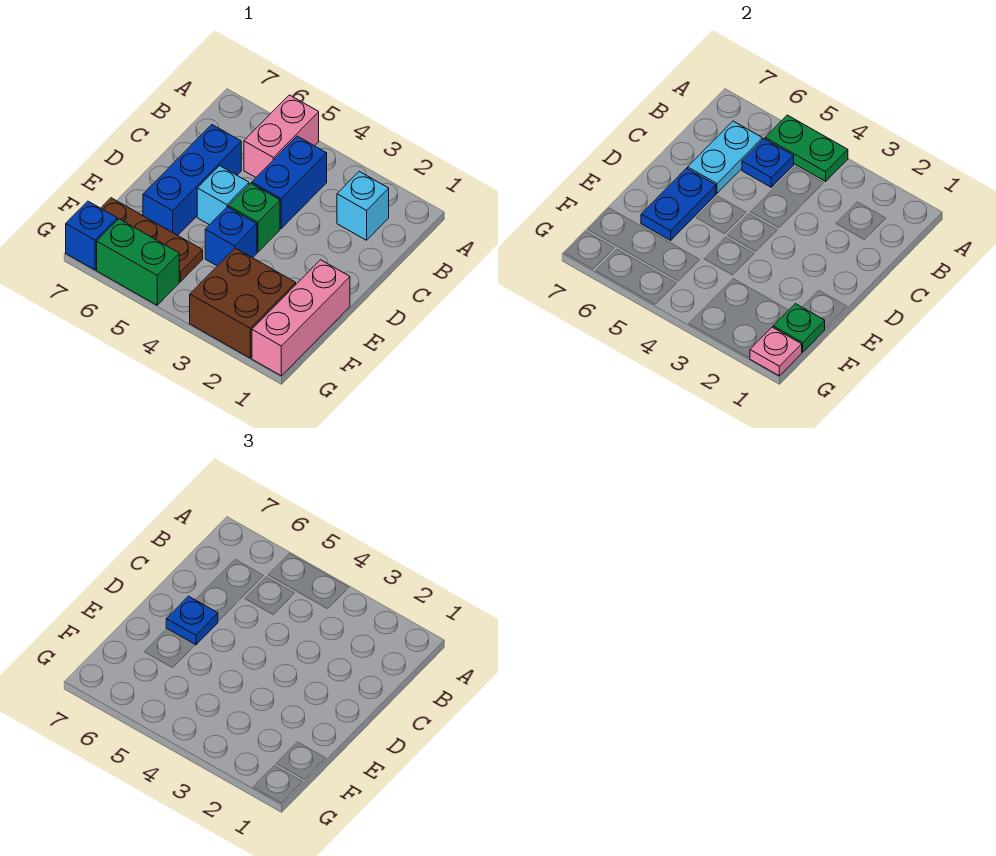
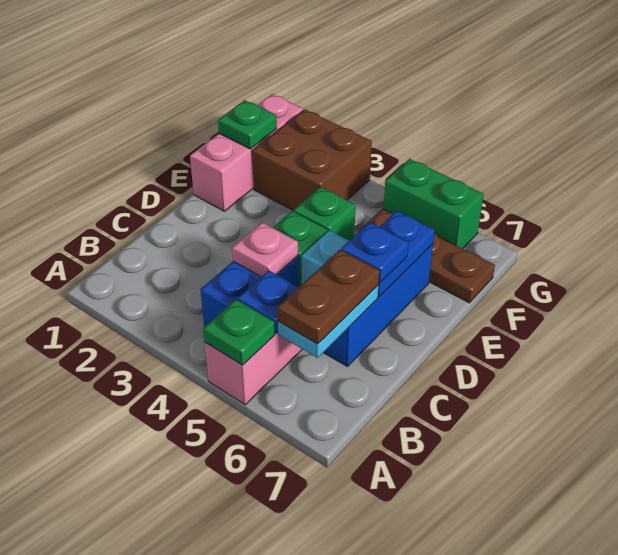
green 1x2 plate [765,115,848,181] -> green 1x1 plate [203,300,275,365]
cyan 1x1 brick [337,172,389,240] -> none
none -> brown 1x2 plate [277,250,379,344]
blue 1x1 brick [205,207,257,266] -> green 1x1 brick [294,187,356,241]
pink 1x1 plate [750,327,802,376] -> pink 1x1 plate moved to [232,222,298,277]
blue 1x1 brick [66,201,117,270] -> none

